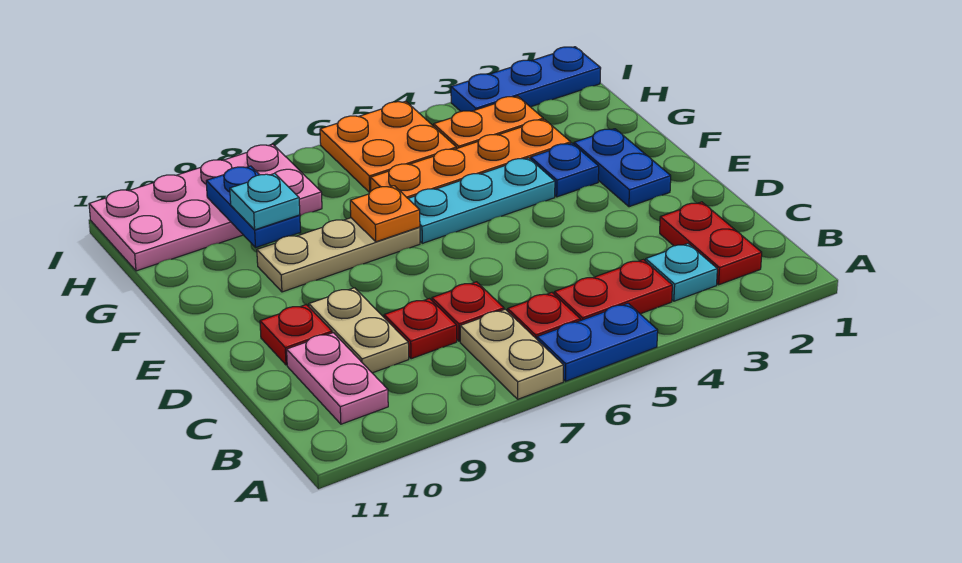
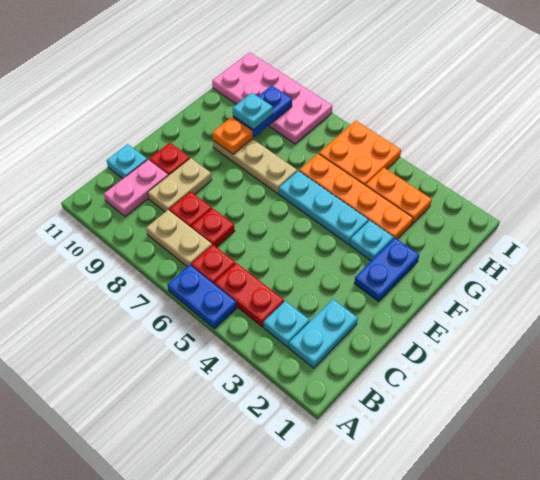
tan 1x2 plate [460,309,564,399] -> tan 1x2 plate turned to [146,210,212,267]
red 1x2 plate [660,202,762,285] -> cyan 1x2 plate [289,299,358,368]
none -> cyan 1x1 plate [107,144,147,179]
blue 1x1 plate [531,143,599,197] -> cyan 1x1 plate [350,220,394,261]
orange 1x1 plate [350,186,420,242] -> orange 1x1 plate moved to [212,117,253,154]
blue 1x3 plate [451,47,601,111] -> none

